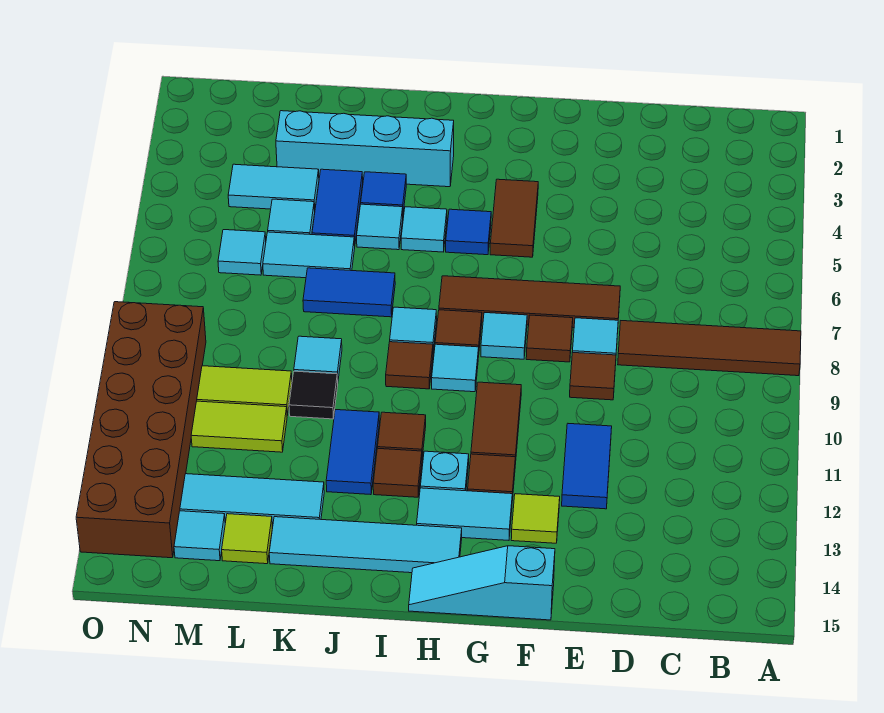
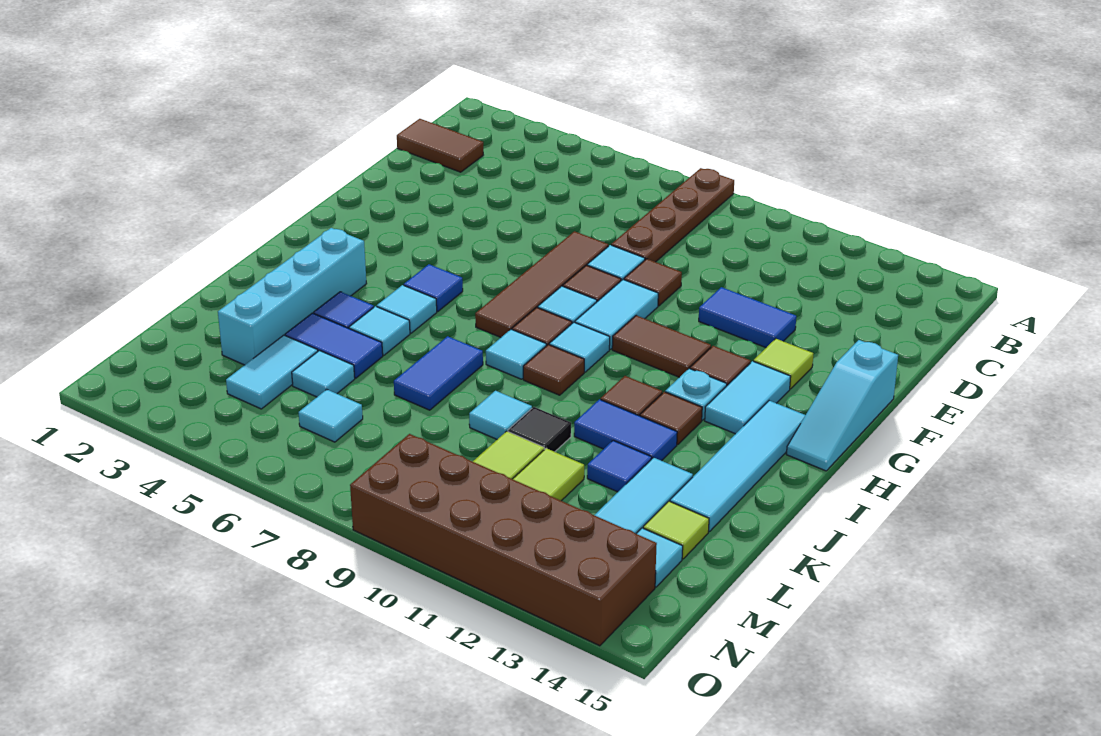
brown 1x4 tile [618,321,801,376] -> brown 1x4 plate [611,168,734,262]
brown 1x2 tile [490,179,538,257] -> brown 1x2 tile moved to [397,119,483,172]
cyan 1x2 tile [263,232,355,278] -> cyan 1x2 tile moved to [575,280,658,349]
none -> blue 1x1 tile [587,440,652,492]

